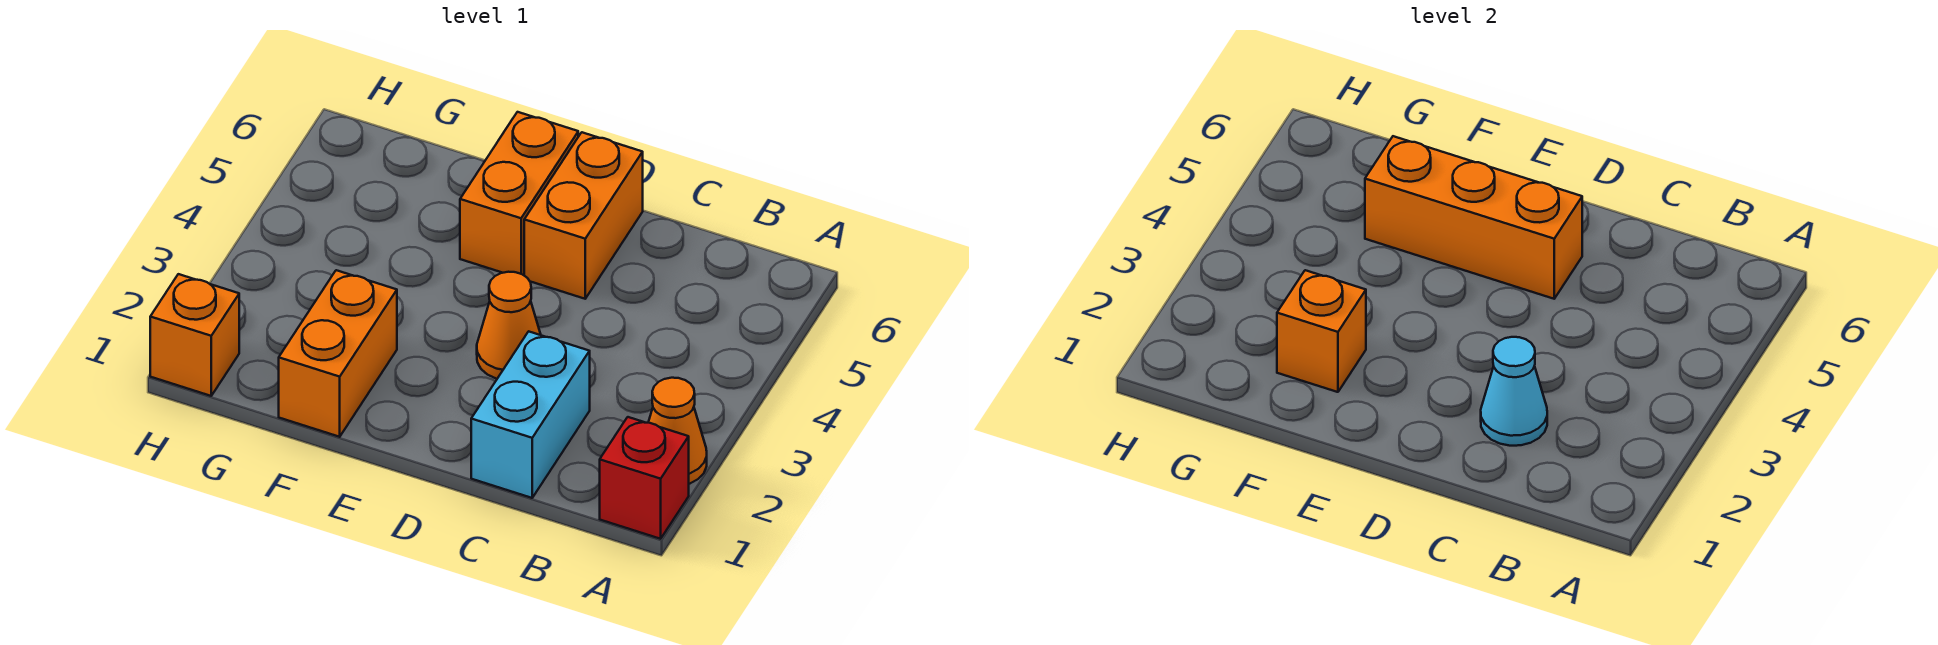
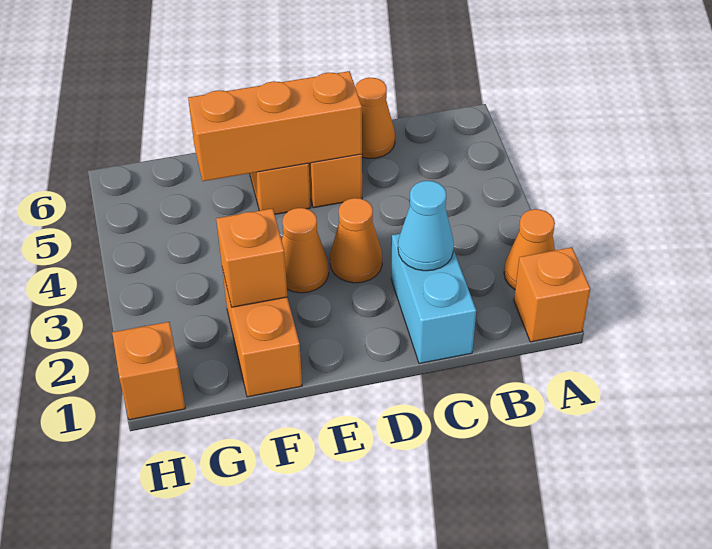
red 1x1 brick [600,417,689,539] -> orange 1x1 brick [514,247,590,342]
none -> orange 1x1 cone [355,78,395,158]
none -> orange 1x1 cone [282,208,329,293]

